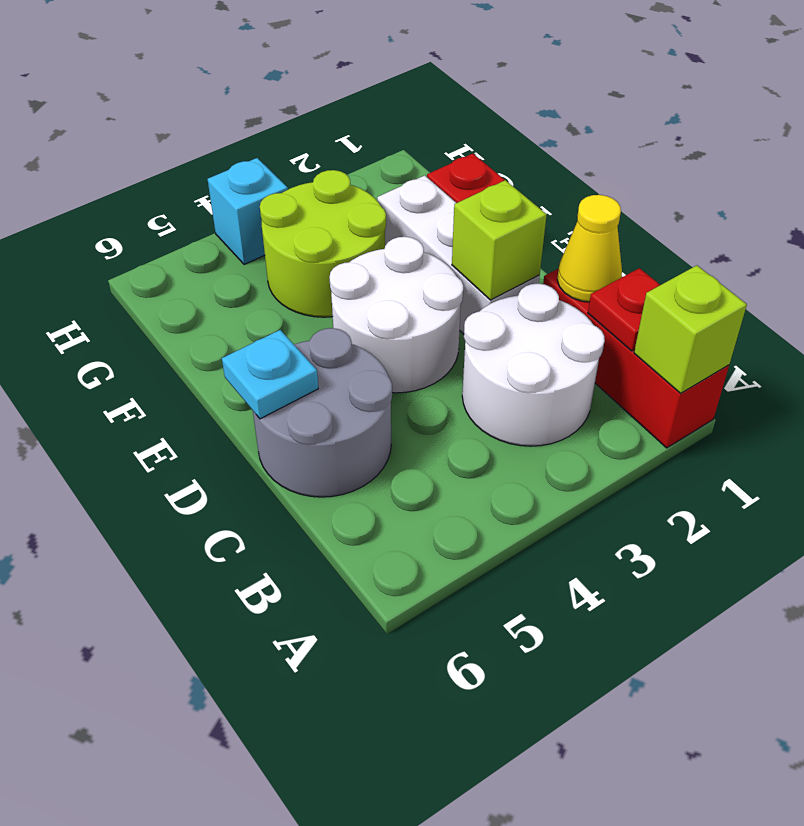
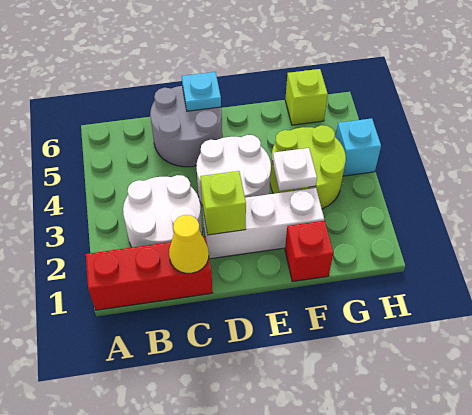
lime 1x1 brick [634,265,747,393] -> lime 1x1 brick moved to [285,69,328,125]
red 1x1 plate [588,268,660,351] -> none
none -> white 1x1 plate [272,148,317,191]

